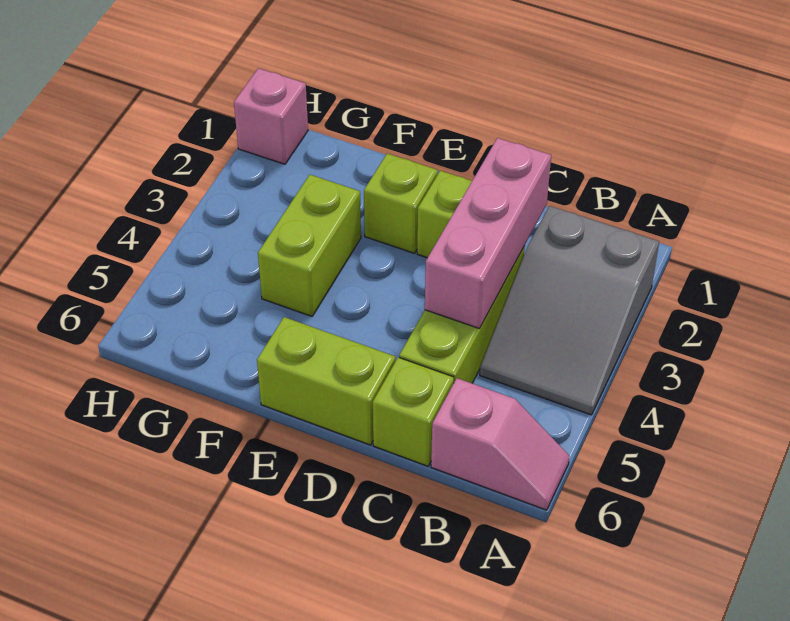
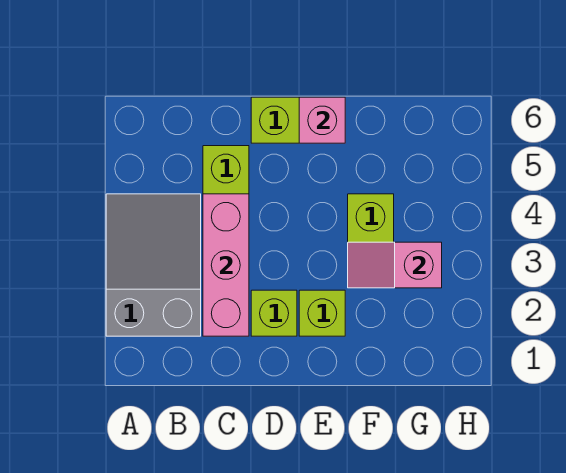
pink 1x2 slope [431,378,569,510] -> pink 1x2 slope moved to [348,242,442,288]
lime 1x1 brick [373,357,454,466] -> none
pink 1x1 brick [234,68,308,164] -> pink 1x1 brick moved to [299,97,345,143]

